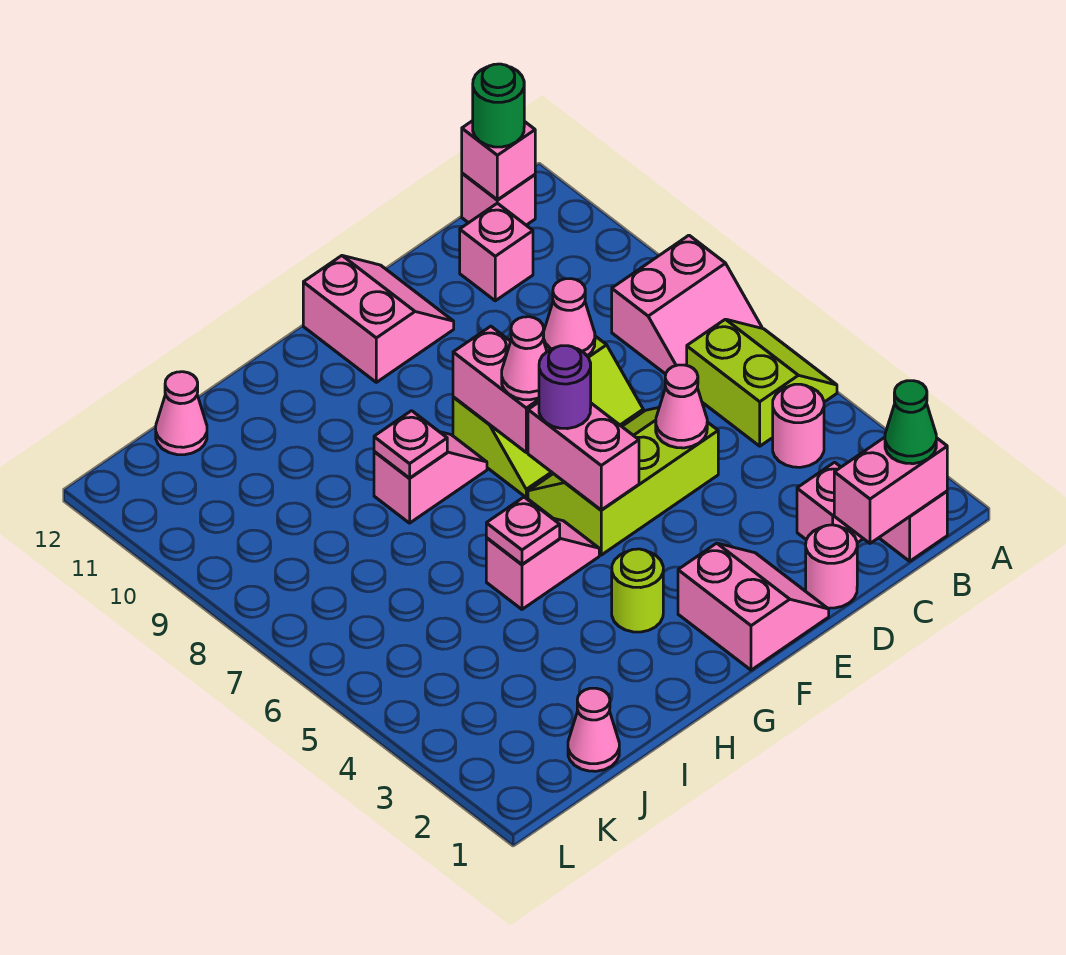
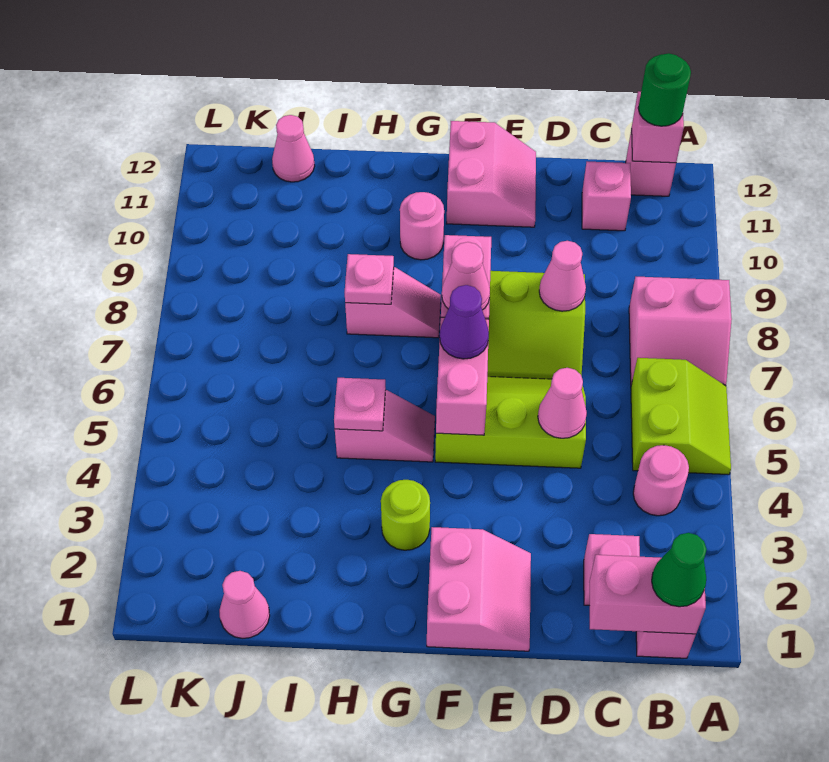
pink 1x1 round brick [806,525,857,608] -> pink 1x1 round brick moved to [400,192,444,260]
purple 1x1 round brick [539,346,591,429] -> purple 1x1 cone [440,285,489,359]

